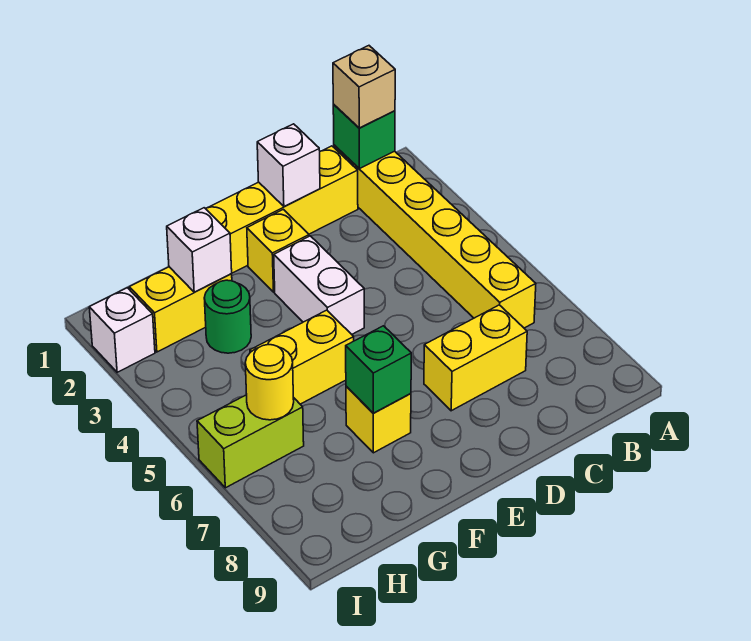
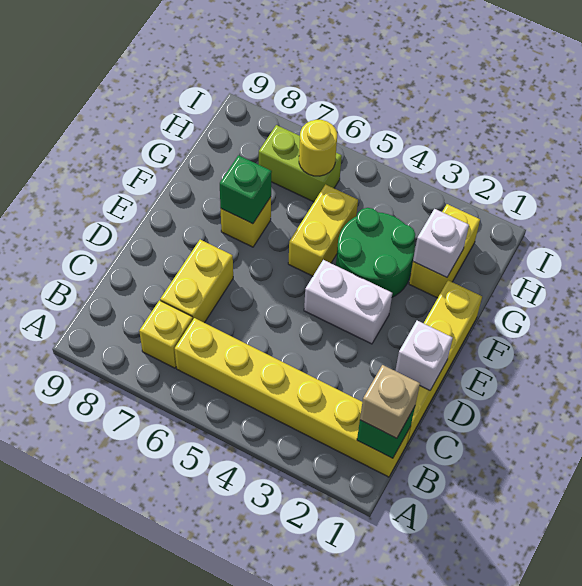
yellow 1x1 brick [247,209,309,292] -> yellow 1x1 brick moved to [139,300,193,368]
green 1x1 round brick [204,280,251,353] -> green 2x2 round brick [336,208,415,297]
lime 1x2 brick [197,395,304,488] -> lime 1x2 brick turned to [259,125,342,202]
white 1x1 brick [89,288,155,372] -> none

